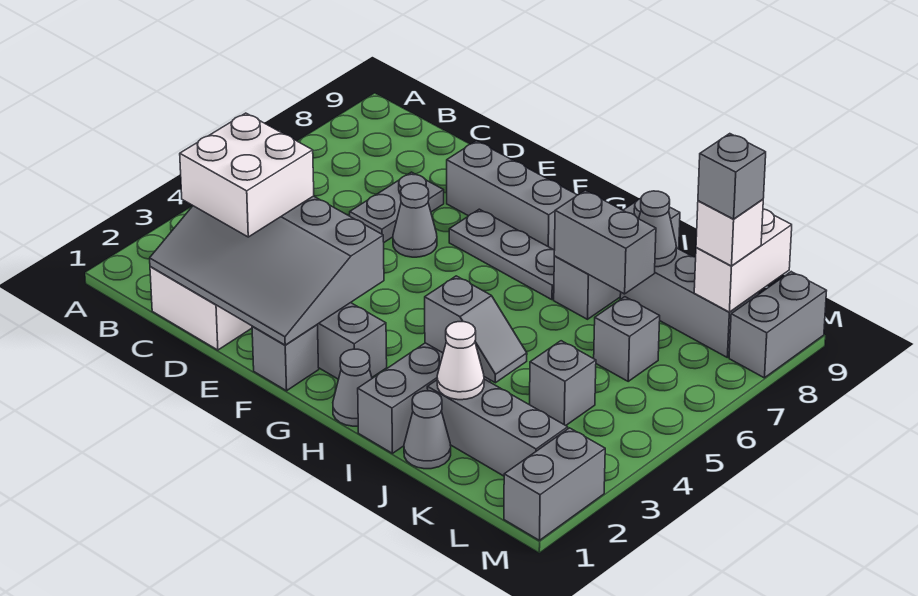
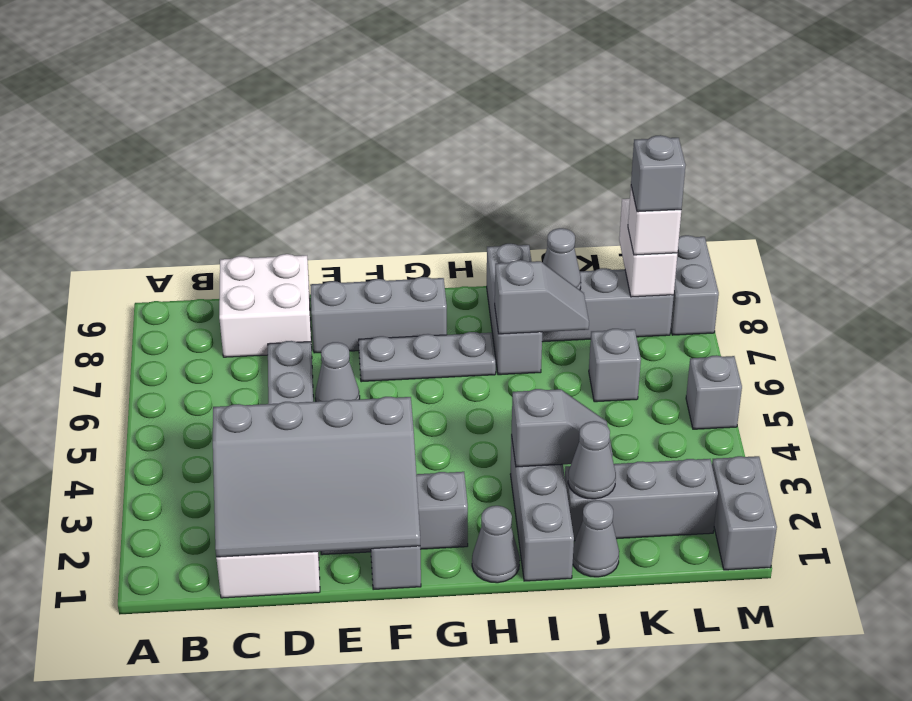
white 2x2 brick [180,113,314,237] -> white 2x2 brick moved to [219,254,312,357]
grey 1x2 brick [554,190,656,294] -> grey 1x2 slope [495,260,589,334]
white 1x1 cone [437,322,484,400] -> grey 1x1 cone [568,421,616,499]
grey 1x1 brick [530,341,596,426] -> grey 1x1 brick moved to [686,355,742,429]

